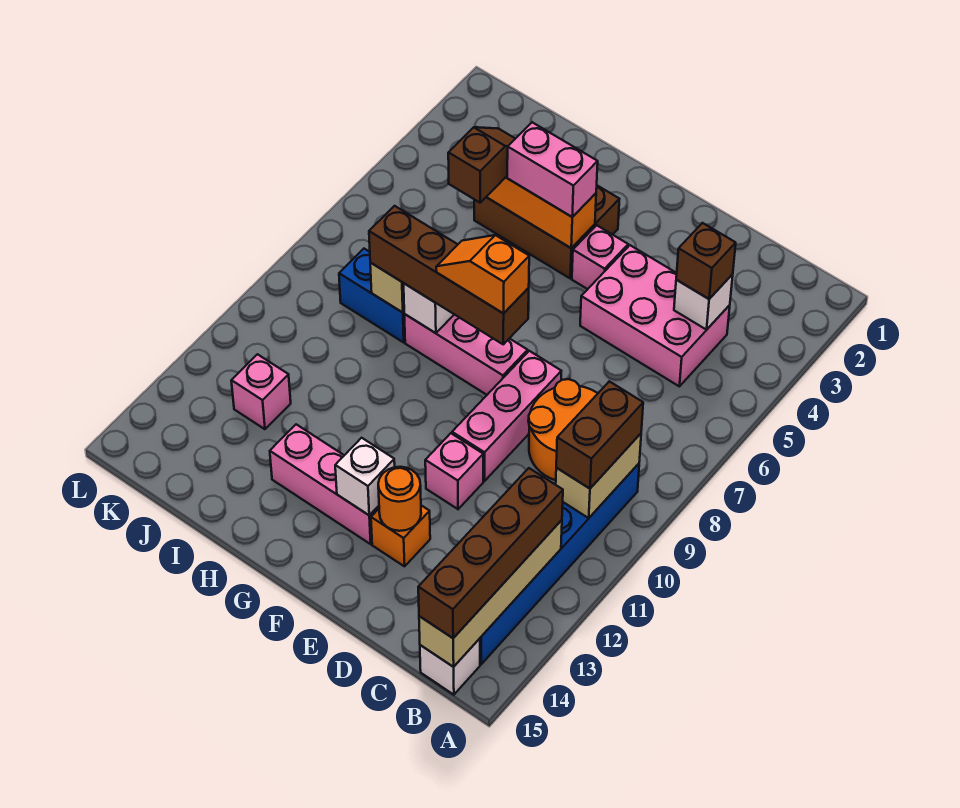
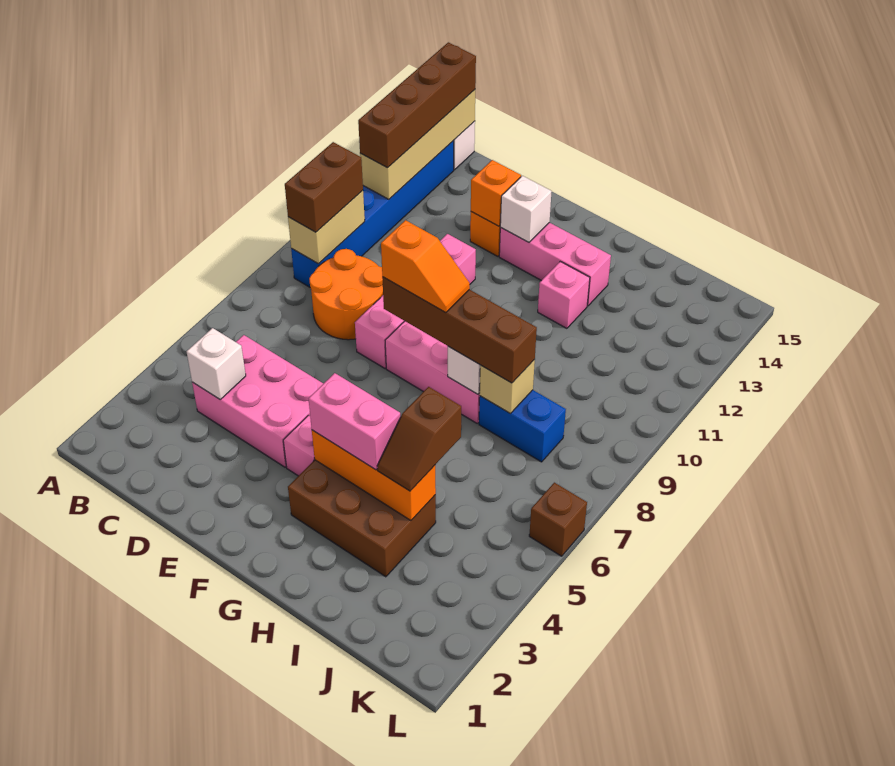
brown 1x1 brick [676,223,736,299] -> brown 1x1 brick moved to [529,483,587,556]
orange 1x1 round brick [378,467,421,531] -> orange 1x1 brick [471,160,521,226]
pink 1x1 brick [231,354,291,429] -> pink 1x1 brick moved to [538,262,590,328]

